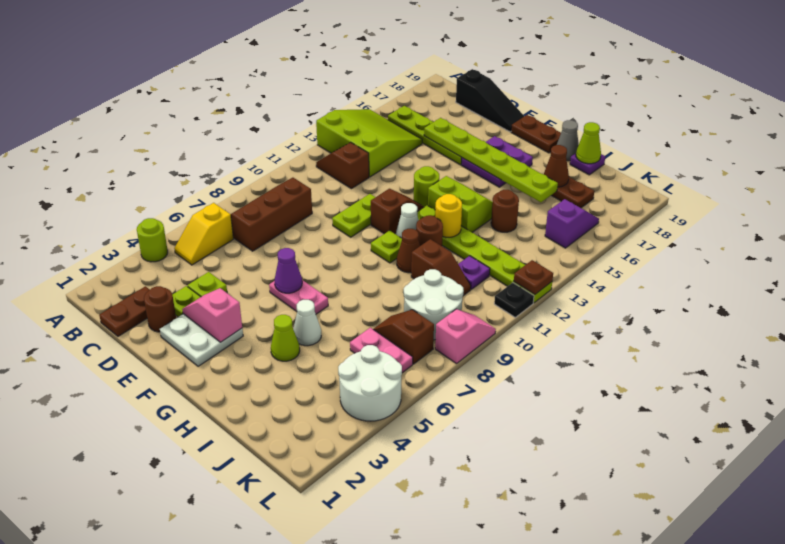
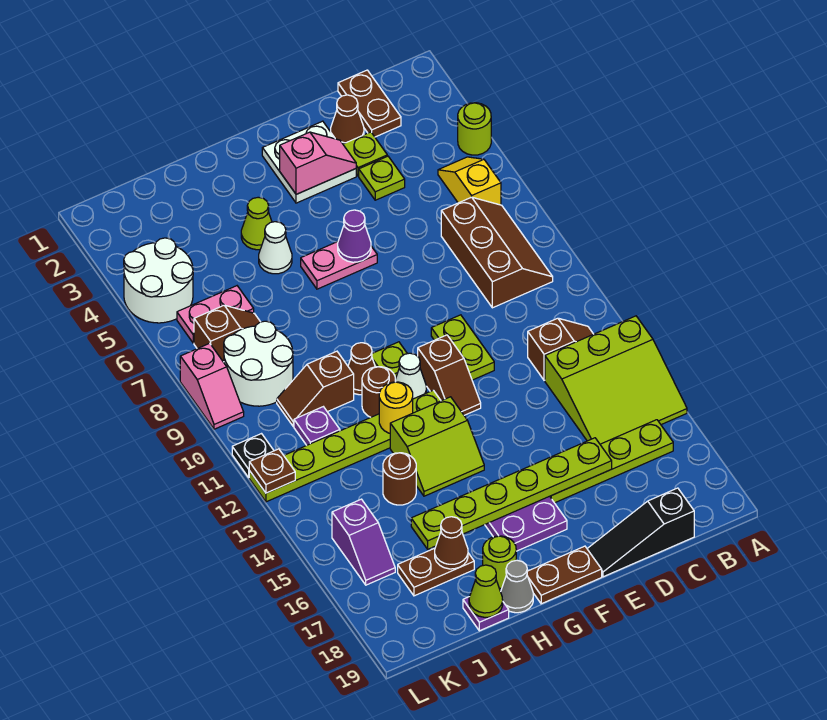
brown 1x1 round brick [144,286,176,332] -> brown 1x1 cone [331,95,364,144]
lime 1x1 round brick [414,166,439,207] -> lime 1x1 round brick moved to [483,536,516,588]

